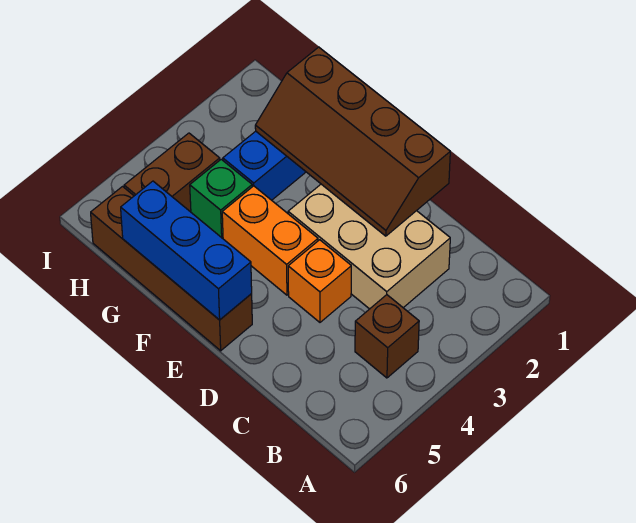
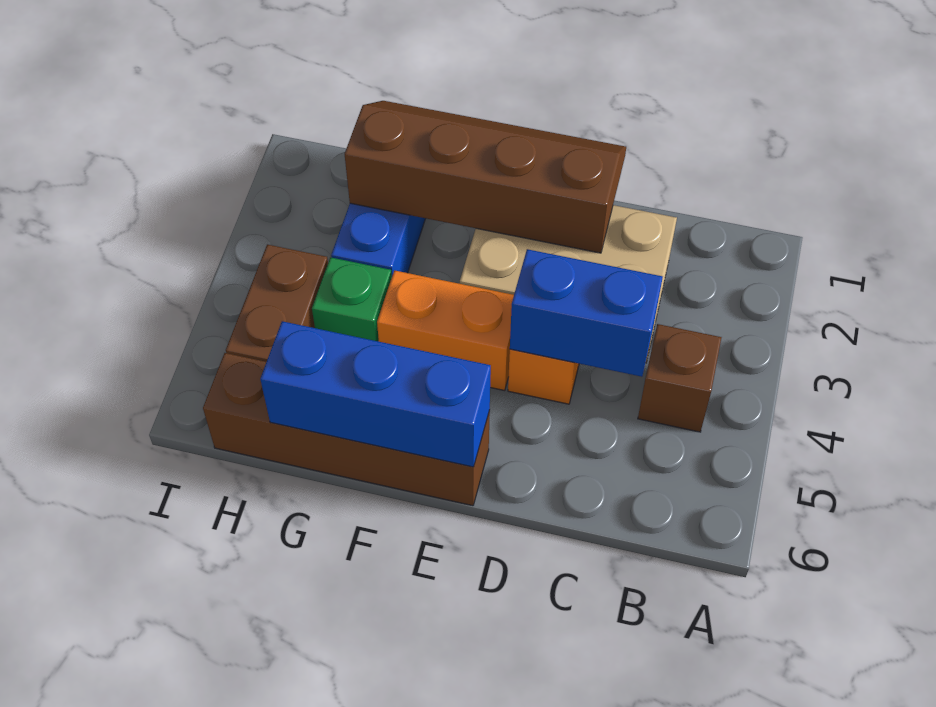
none -> blue 1x2 brick [510,249,663,377]
brown 2x4 slope [255,47,450,236] -> brown 2x4 slope turned to [345,101,626,253]

